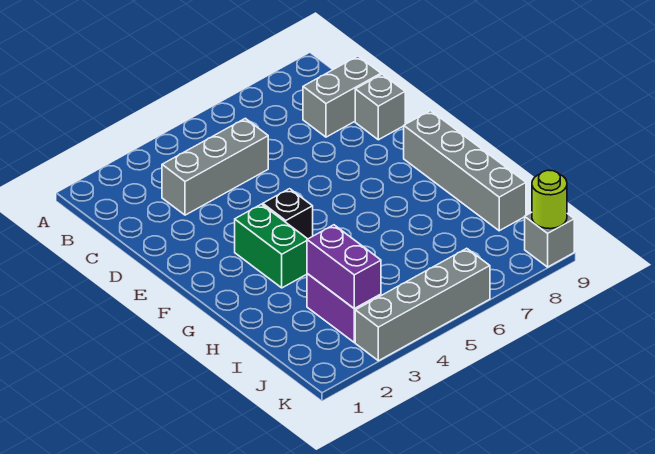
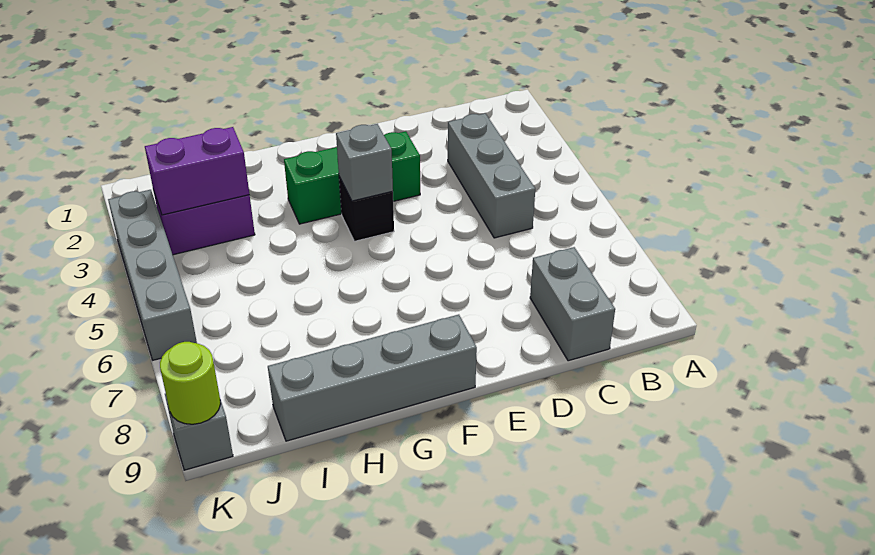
grey 1x1 brick [355,74,405,140] -> grey 1x1 brick moved to [336,124,393,201]
green 1x2 brick [235,204,307,288] -> green 1x3 brick [284,131,420,224]

